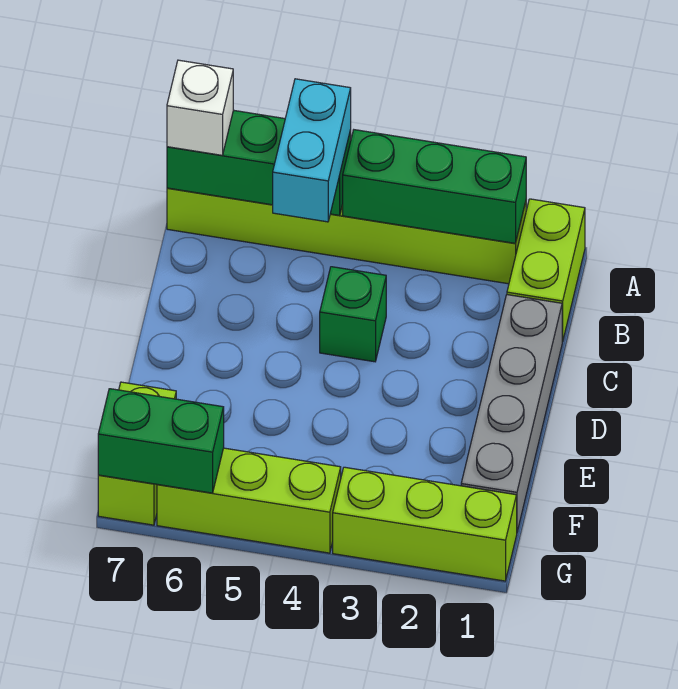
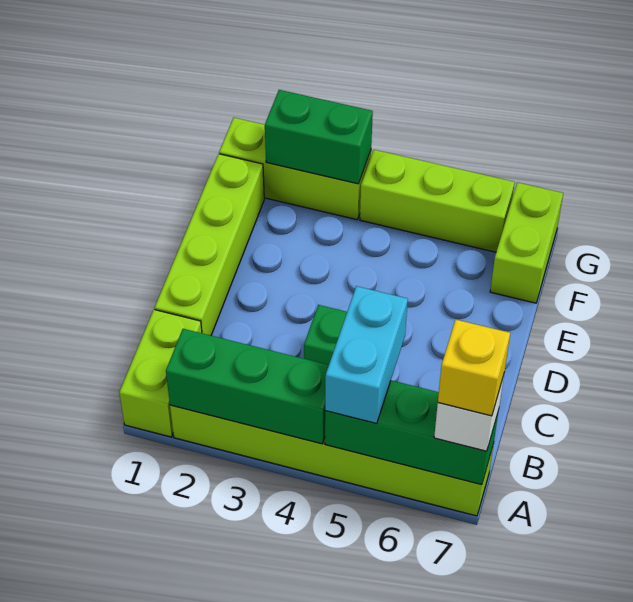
none -> yellow 1x1 brick [438,320,510,416]
grey 1x4 brick [461,295,562,532] -> lime 1x4 brick [155,154,264,335]
green 1x2 brick [98,389,224,493] -> green 1x2 brick moved to [265,90,373,184]

